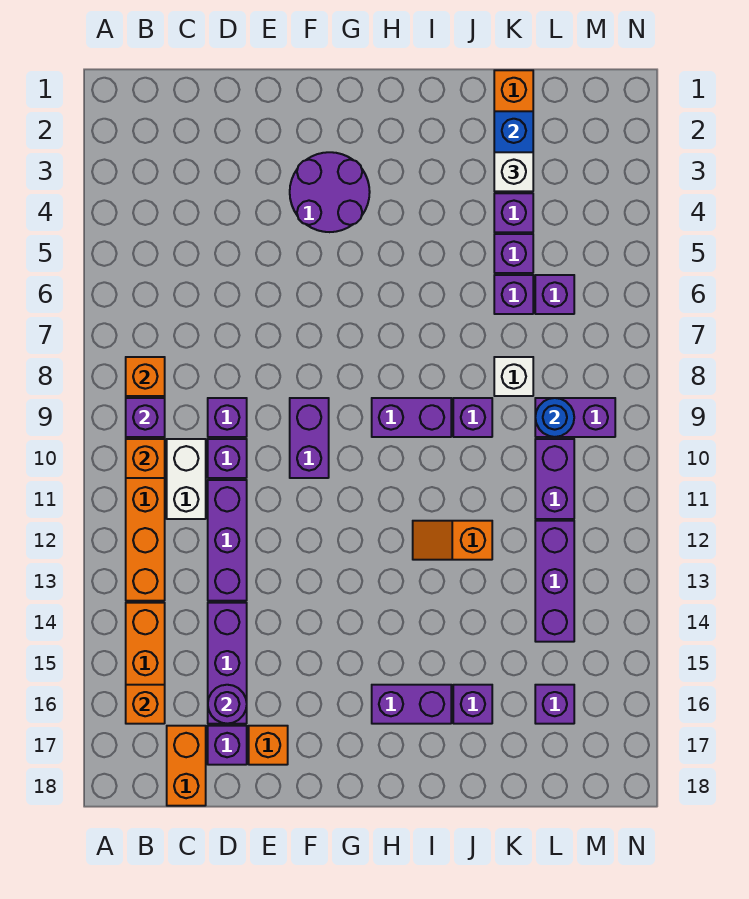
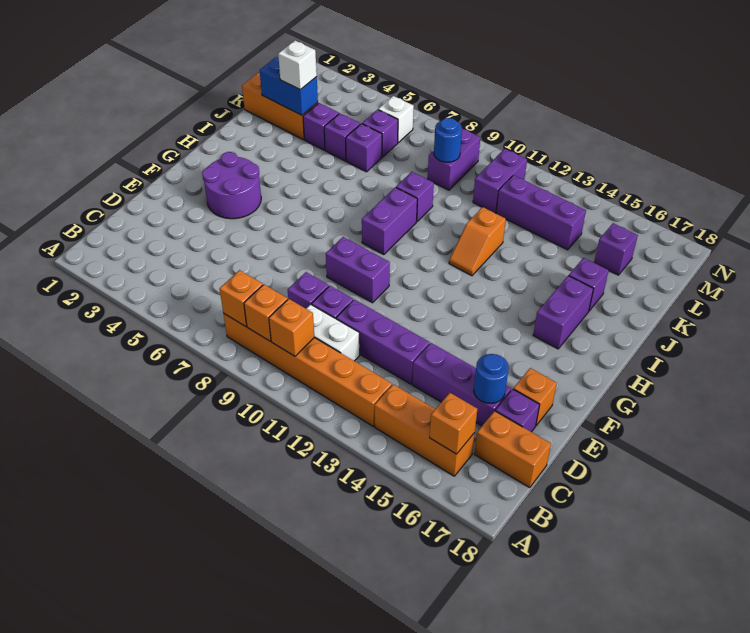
purple 1x1 brick [126,398,165,437] -> orange 1x1 brick [244,285,288,341]
purple 1x1 round brick [208,685,247,724] -> blue 1x1 round brick [474,354,509,403]
white 1x1 brick [494,357,533,396] -> white 1x1 brick moved to [378,96,414,143]
purple 1x2 brick [535,439,574,519] -> purple 1x2 brick turned to [473,149,527,213]

